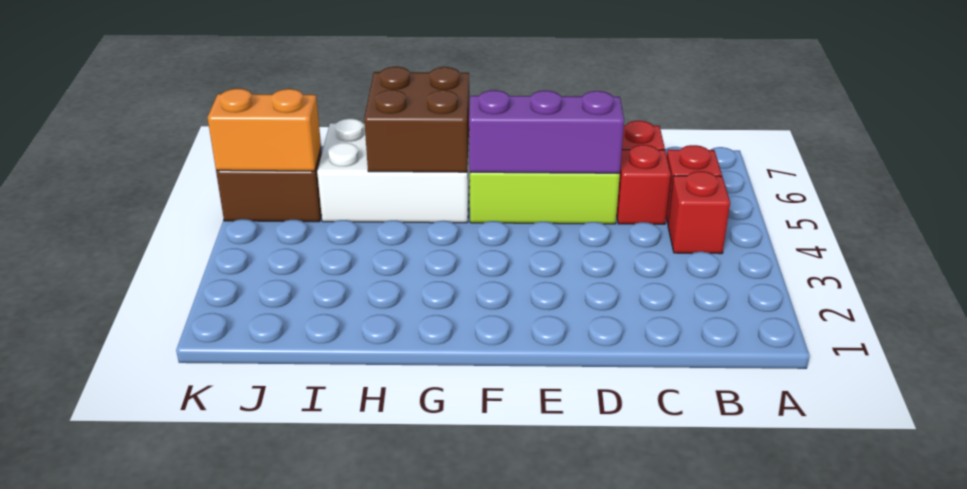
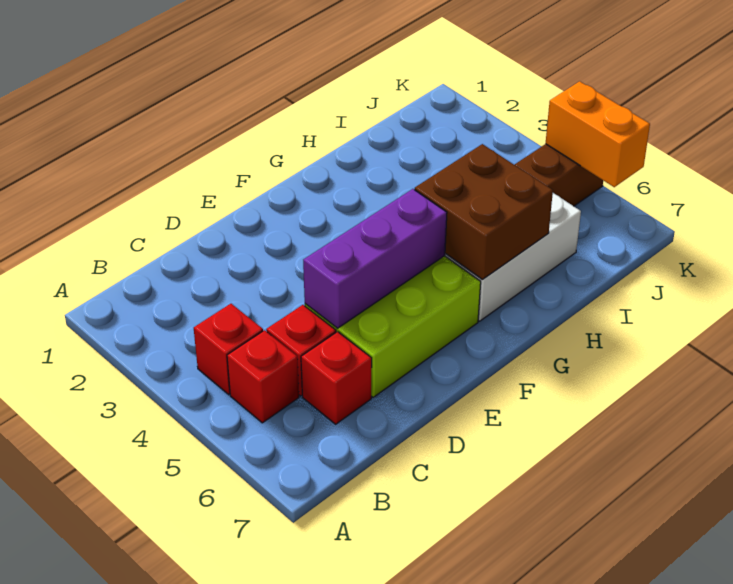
orange 1x2 brick [208,89,321,171] -> orange 1x2 brick turned to [546,81,650,187]

